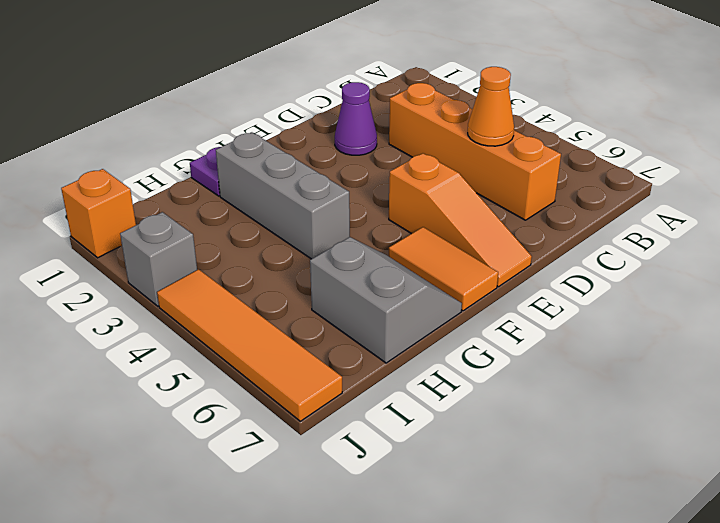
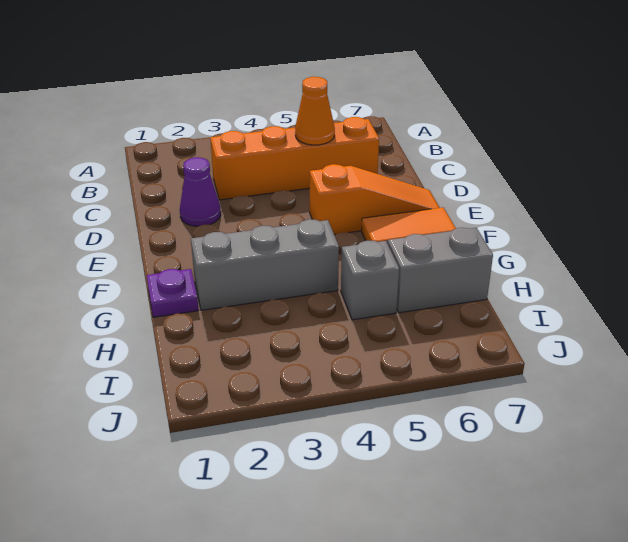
orange 1x1 brick [61,169,136,258] -> none
grey 1x1 brick [120,212,198,306] -> grey 1x1 brick moved to [341,241,399,320]
orange 1x4 tile [157,269,342,421] -> none

